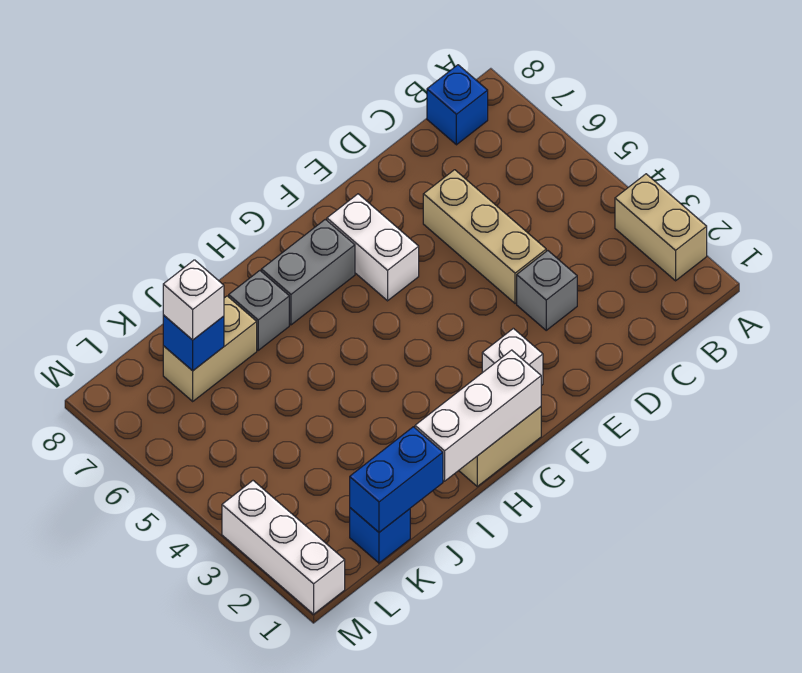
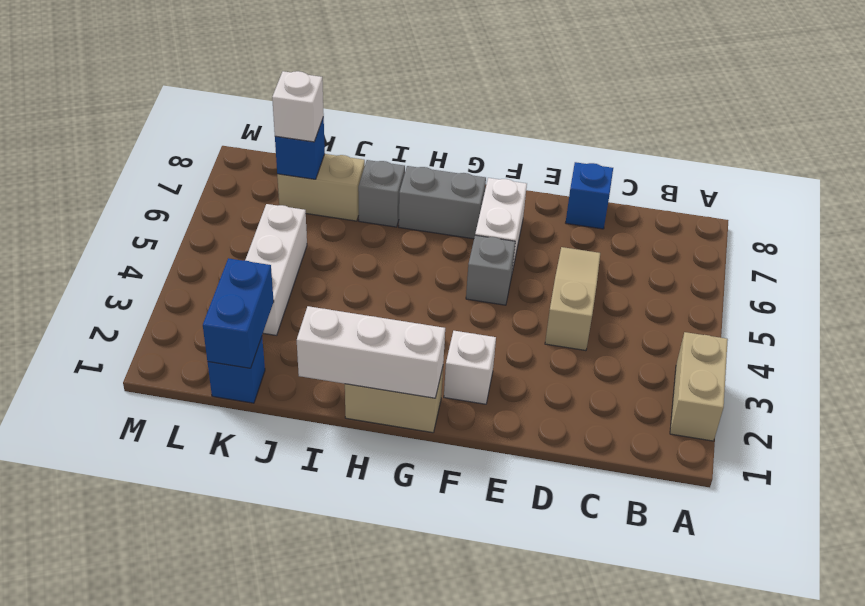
blue 1x1 brick [427,65,488,145] -> blue 1x1 brick moved to [566,162,613,229]
grey 1x1 brick [517,251,577,330] -> grey 1x1 brick moved to [466,235,515,305]
tan 1x3 brick [423,170,546,304] -> tan 1x3 slope [545,247,600,351]
blue 1x2 brick [350,427,443,532] -> blue 1x2 brick turned to [203,258,274,368]
white 1x3 brick [222,481,345,614] -> white 1x3 brick moved to [245,204,307,335]

